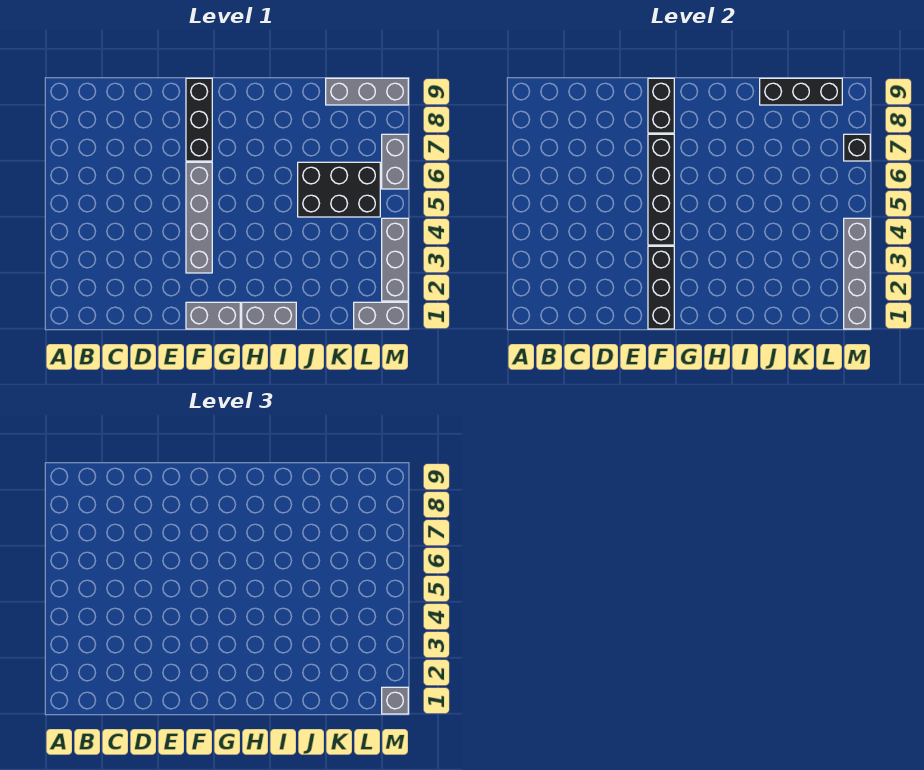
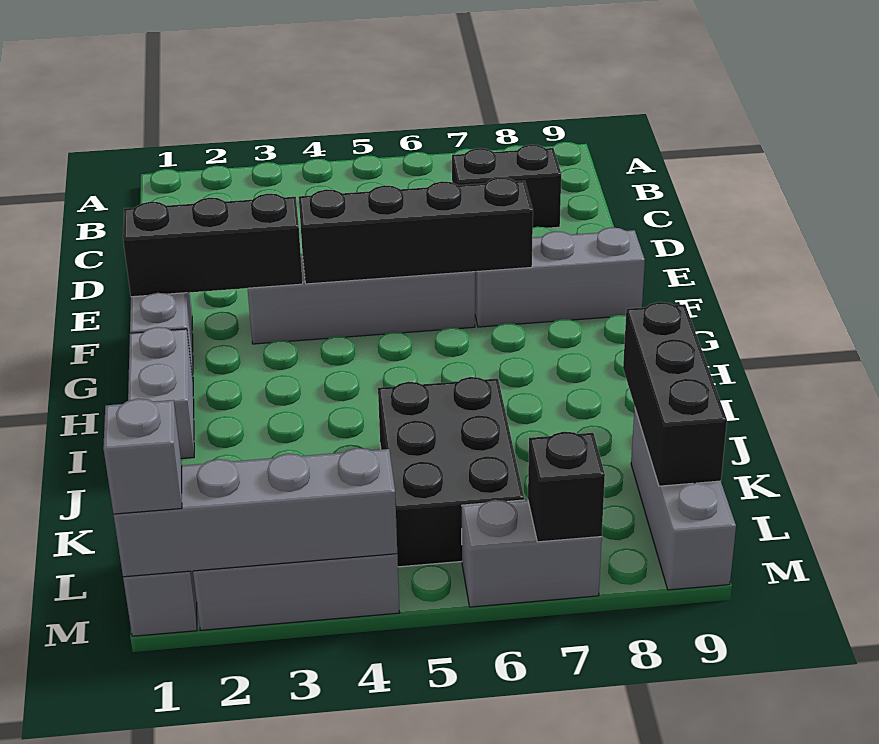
black 1x3 brick [186,78,212,161] -> grey 1x3 brick [475,227,645,327]
black 1x2 brick [648,78,674,133] -> black 1x2 brick moved to [452,145,561,228]

